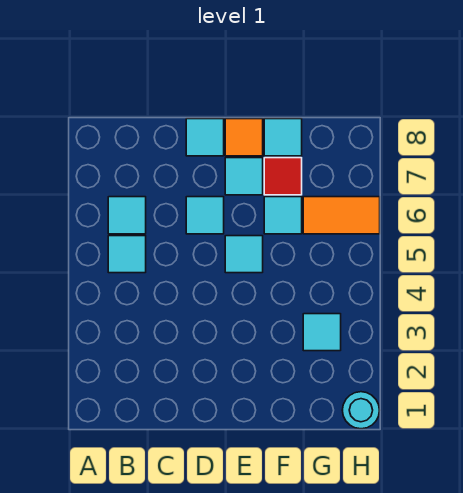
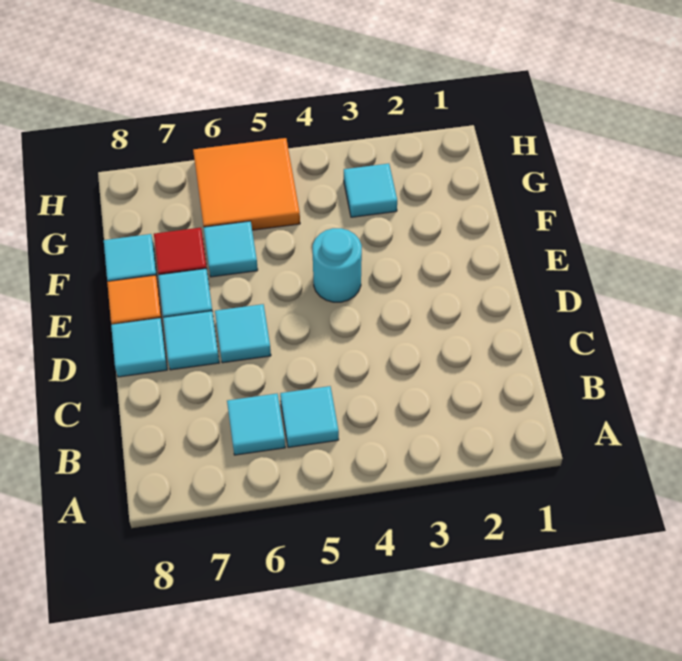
cyan 1x1 tile [225,236,263,273] -> cyan 1x1 tile moved to [163,311,219,370]
orange 1x2 tile [303,197,380,234] -> orange 2x2 tile [193,138,300,230]
cyan 1x1 round brick [342,392,380,429] -> cyan 1x1 round brick moved to [313,228,362,302]

